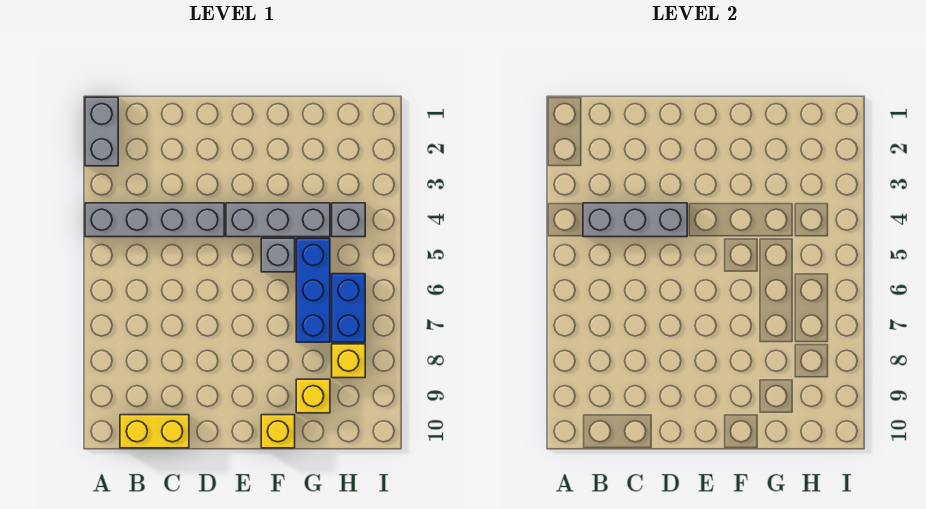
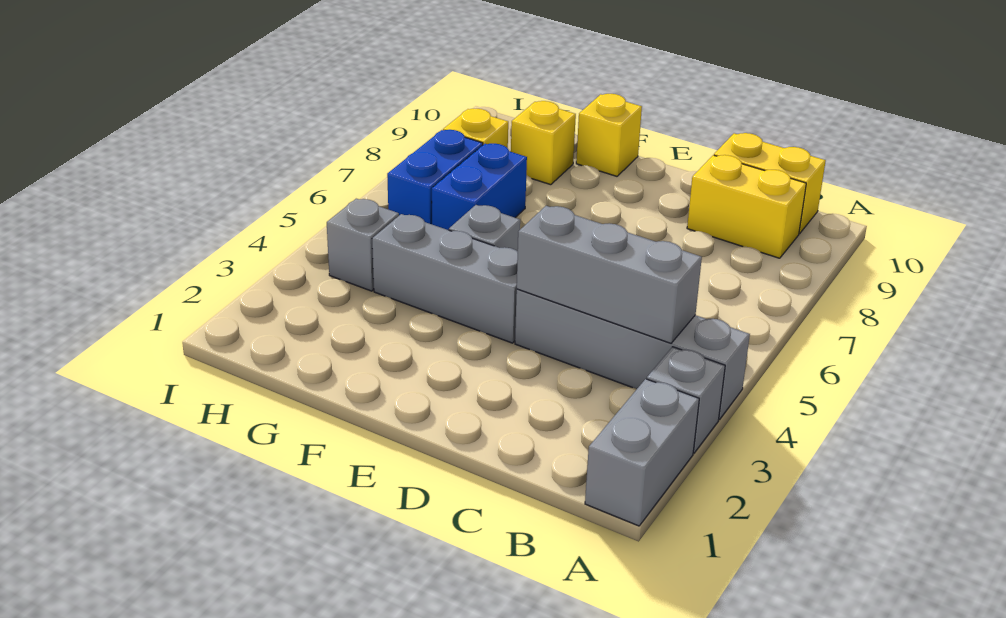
none -> grey 1x1 brick [647,347,725,453]
none -> yellow 1x2 brick [687,155,806,258]
blue 1x3 brick [296,238,330,342] -> blue 1x2 brick [432,144,527,230]

